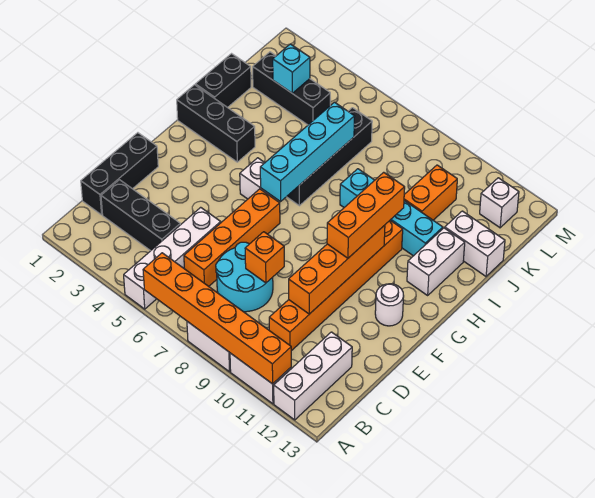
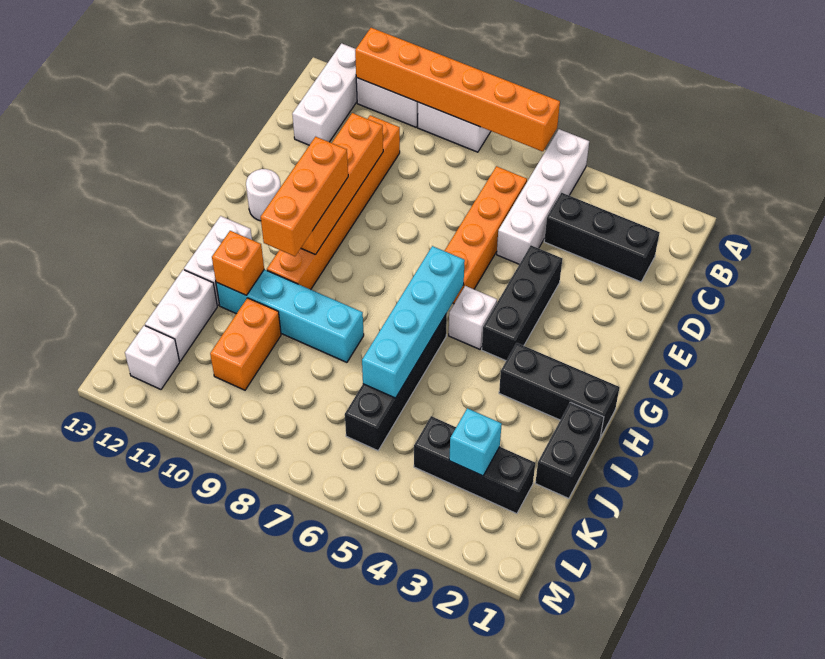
black 1x3 brick [81,133,158,215] -> black 1x3 brick moved to [482,245,562,361]
cyan 2x2 round brick [216,242,273,312] -> none
orange 1x1 brick [245,232,284,283] -> orange 1x1 brick moved to [212,231,264,295]
white 1x2 brick [445,211,505,276] -> white 1x2 brick turned to [145,270,217,361]

